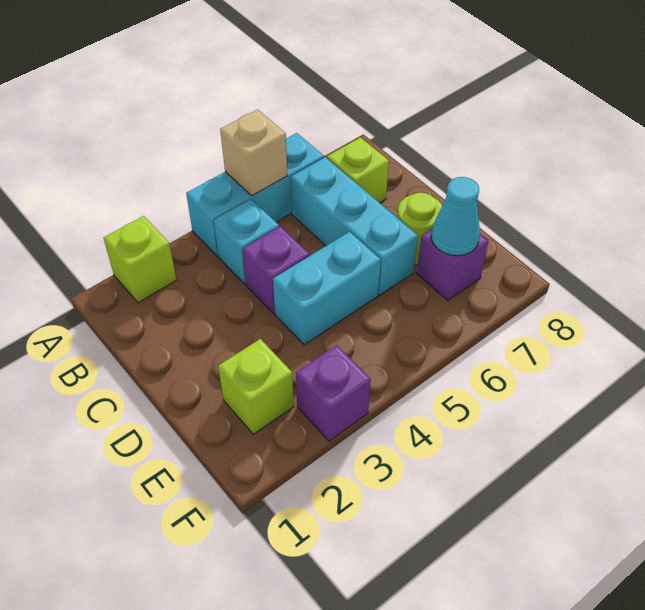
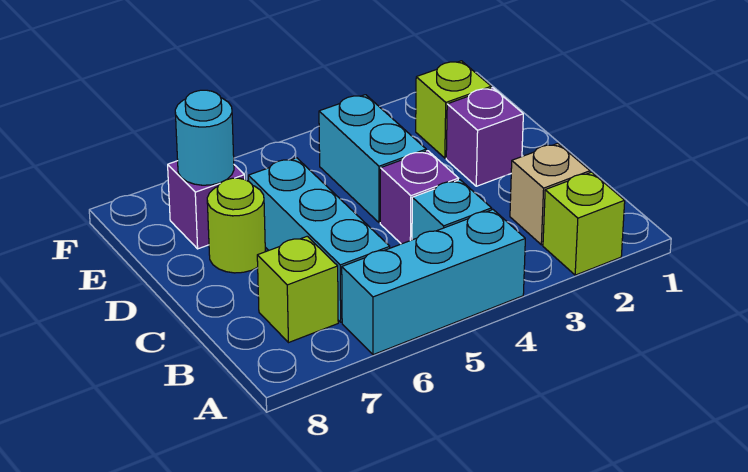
tan 1x1 brick [220,109,288,196] -> tan 1x1 brick moved to [510,143,590,245]
cyan 1x2 brick [273,232,381,345] -> cyan 1x2 brick turned to [319,95,426,223]
cyan 1x1 cone [431,177,480,256] -> cyan 1x1 round brick [175,90,234,185]
purple 1x1 brick [296,345,371,441] -> purple 1x1 brick moved to [446,88,523,186]

